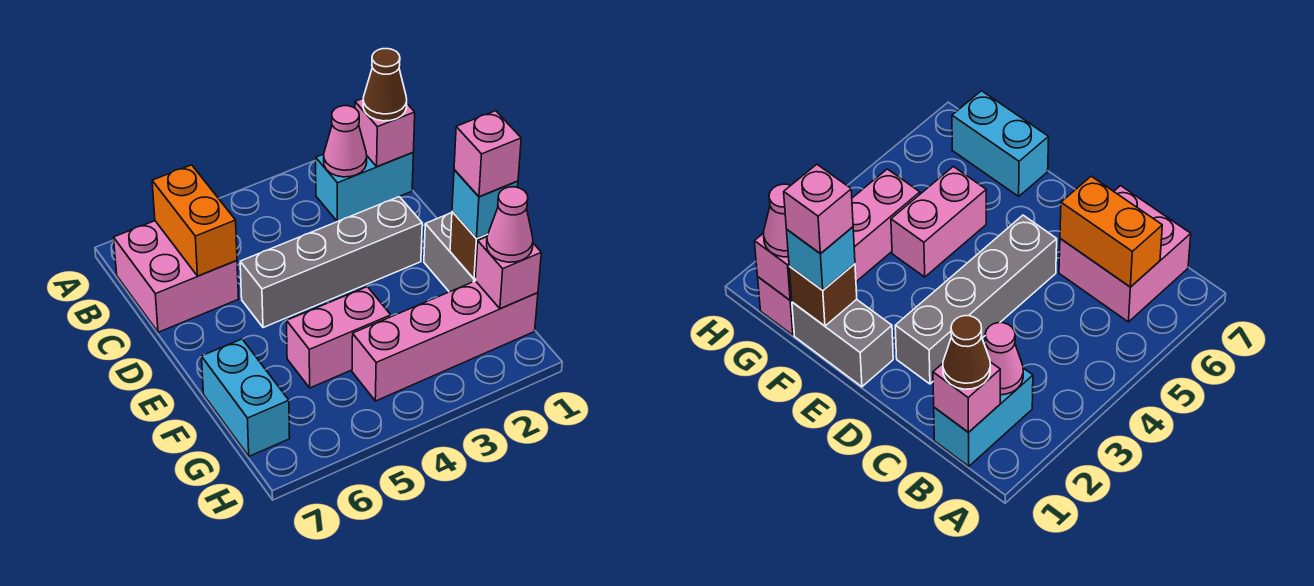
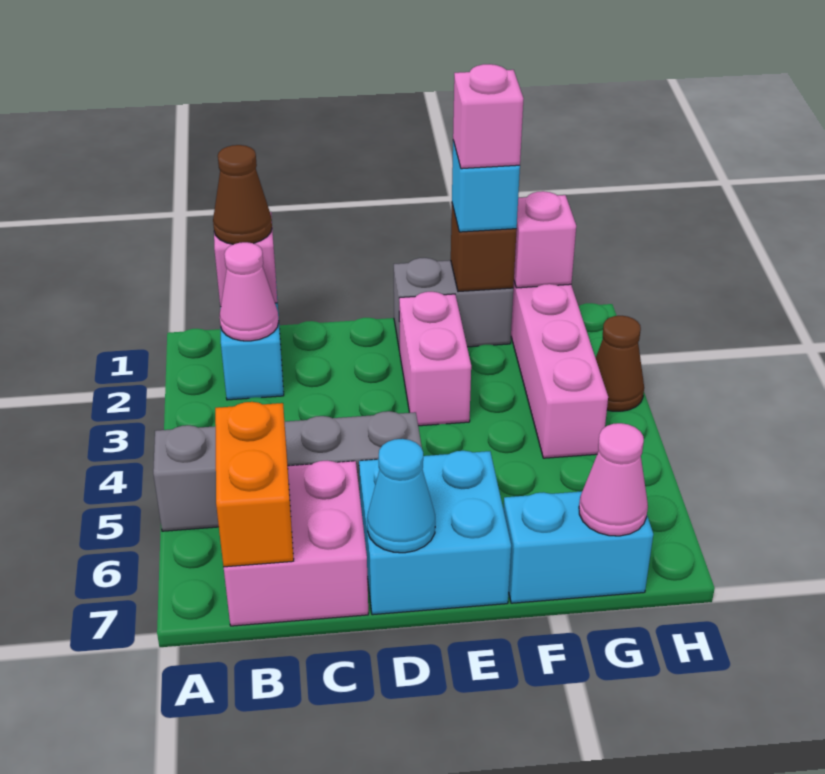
orange 1x2 brick [152,165,237,276] -> orange 1x2 brick turned to [215,402,294,567]
grey 1x4 brick [240,197,422,328] -> grey 1x4 brick turned to [153,411,422,531]
none -> cyan 2x2 brick [359,451,511,615]
none -> cyan 1x1 cone [367,439,435,553]
pink 1x2 brick [287,287,391,388] -> pink 1x2 brick moved to [399,292,471,426]
pink 1x1 cone [487,187,533,262] -> pink 1x1 cone moved to [579,423,648,536]
none -> brown 1x1 cone [596,316,644,411]

